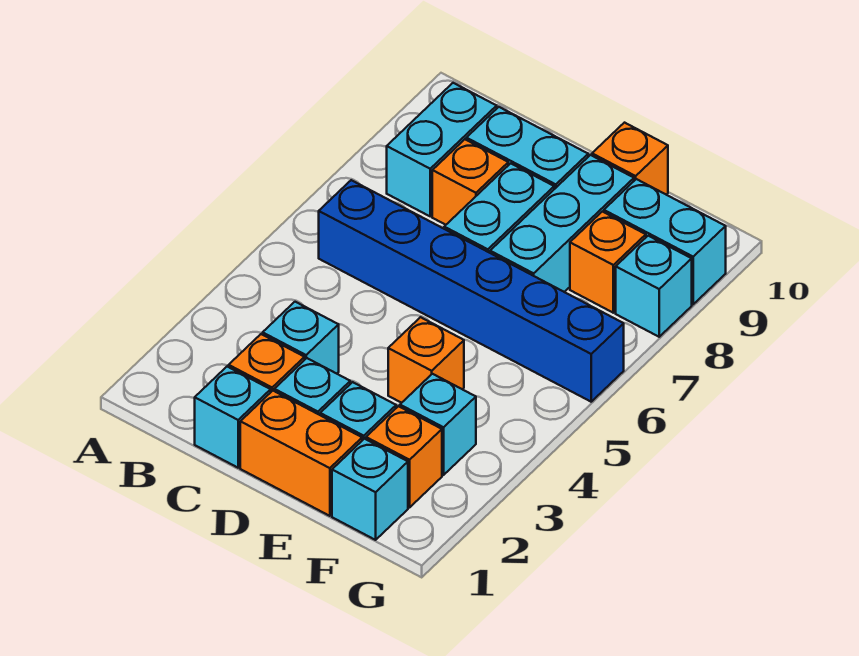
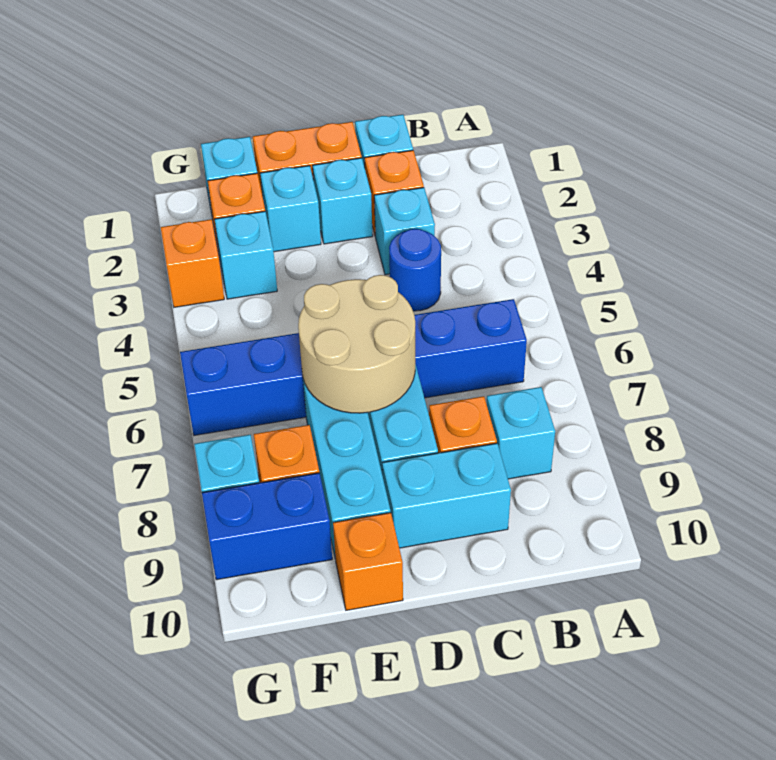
cyan 1x2 brick [387,83,497,216] -> cyan 1x1 brick [487,387,555,479]
none -> blue 1x1 round brick [389,229,441,311]
none -> tan 2x2 round brick [298,275,415,413]
orange 1x1 brick [388,317,464,403] -> orange 1x1 brick moved to [161,219,224,307]
cyan 1x2 brick [604,179,726,304] -> blue 1x2 brick [202,473,332,580]

